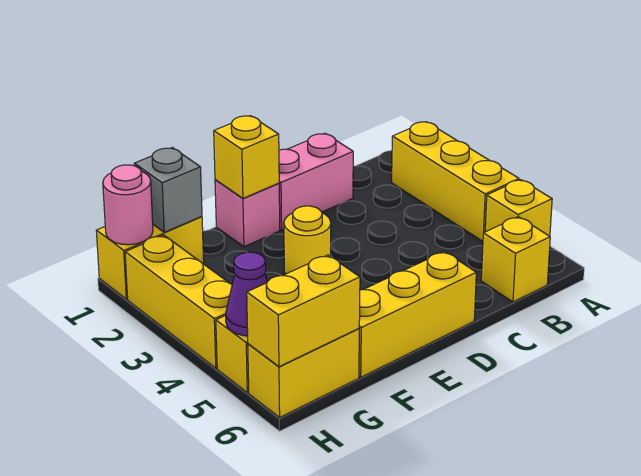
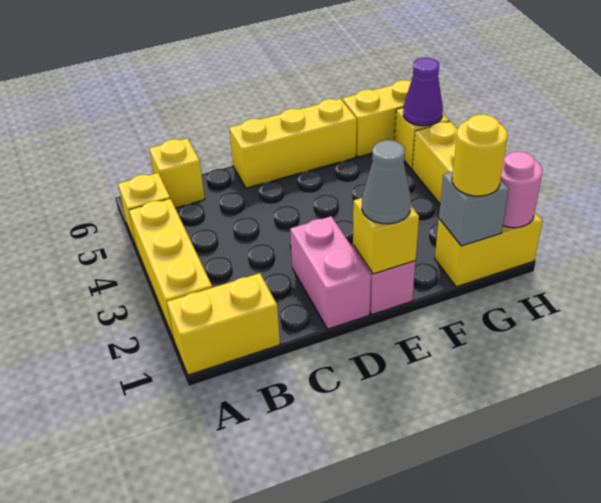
pink 1x2 brick [279,133,353,230] -> pink 1x2 brick turned to [290,216,371,329]
none -> grey 1x1 cone [362,140,411,224]
yellow 1x1 round brick [284,206,331,274] -> yellow 1x1 round brick moved to [452,114,507,196]
yellow 1x2 brick [247,255,360,367] -> yellow 1x2 brick moved to [167,273,280,375]

